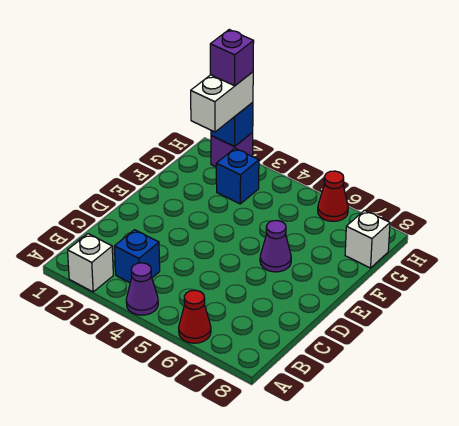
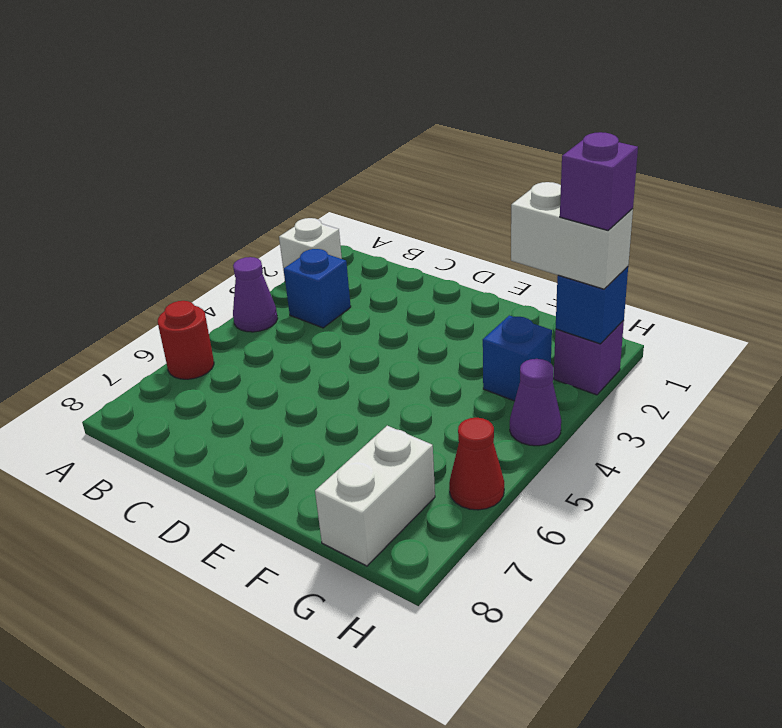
red 1x1 cone [179,290,211,343] -> red 1x1 round brick [158,301,214,379]
purple 1x1 cone [260,220,291,272] -> purple 1x1 cone moved to [510,359,561,446]
white 1x1 brick [345,210,390,268] -> white 1x2 brick [315,426,435,566]

